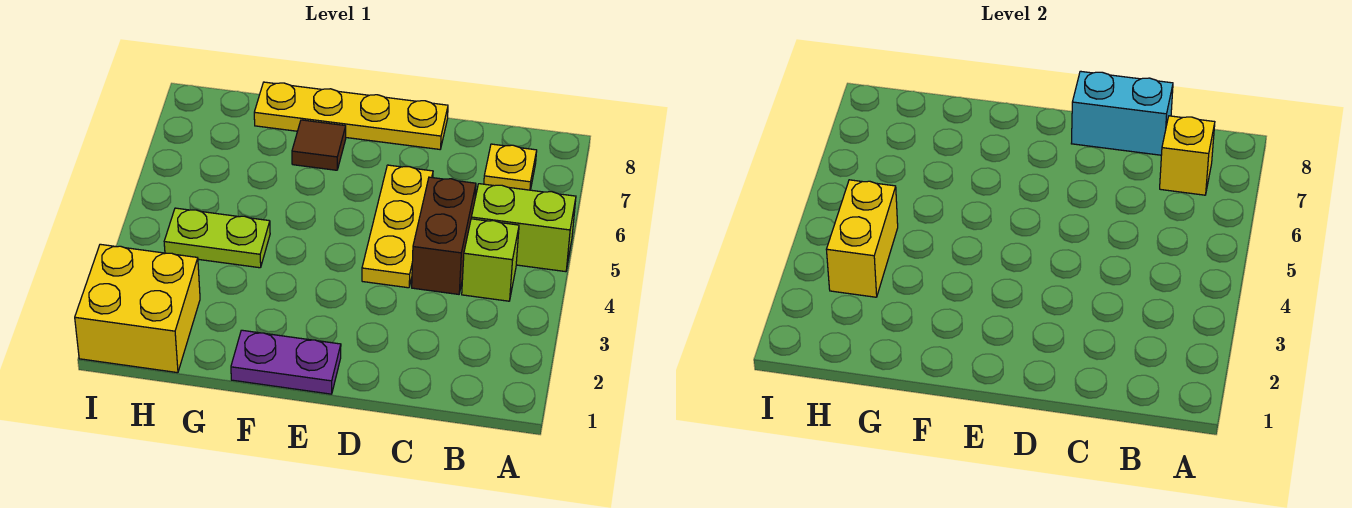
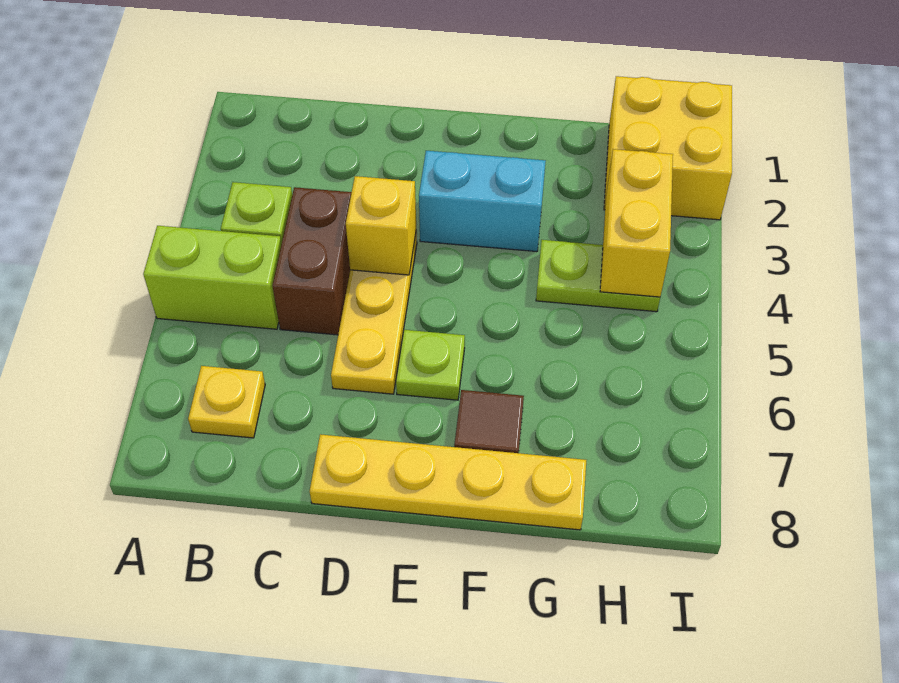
yellow 1x1 brick [1160,116,1215,195] -> yellow 1x1 brick moved to [346,176,416,275]
cyan 1x2 brick [1071,71,1173,155] -> cyan 1x2 brick moved to [419,151,546,252]
purple 1x2 plate [231,330,341,394] -> none
none -> lime 1x1 plate [396,330,465,400]

